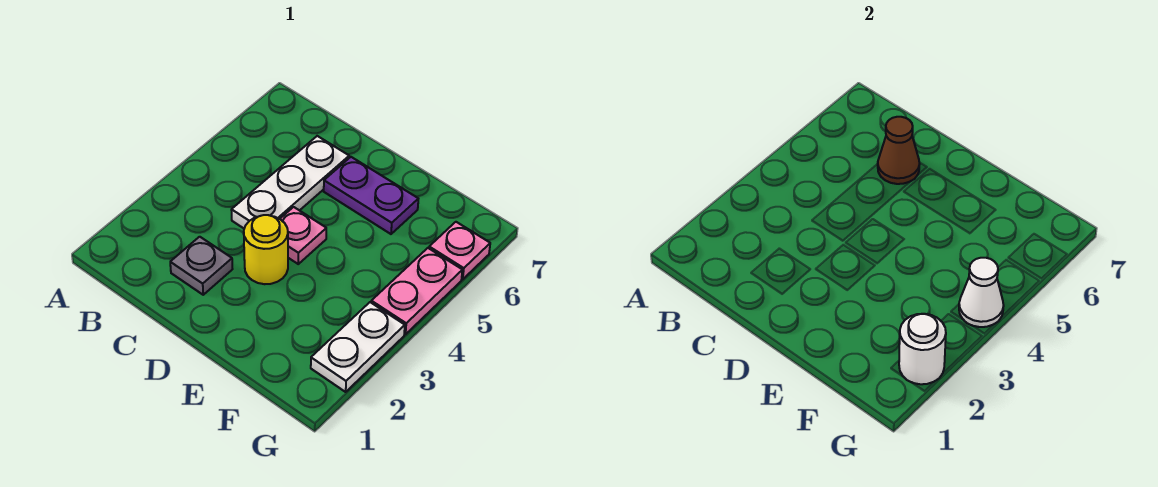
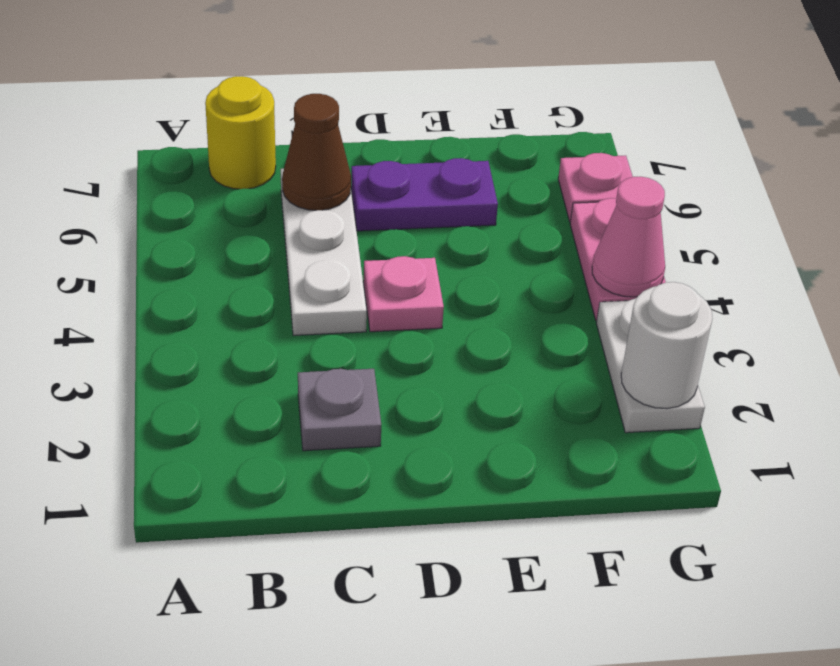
yellow 1x1 round brick [244,215,288,284] -> yellow 1x1 round brick moved to [205,76,276,189]
white 1x1 cone [959,258,1004,327] -> pink 1x1 cone [592,177,665,297]

